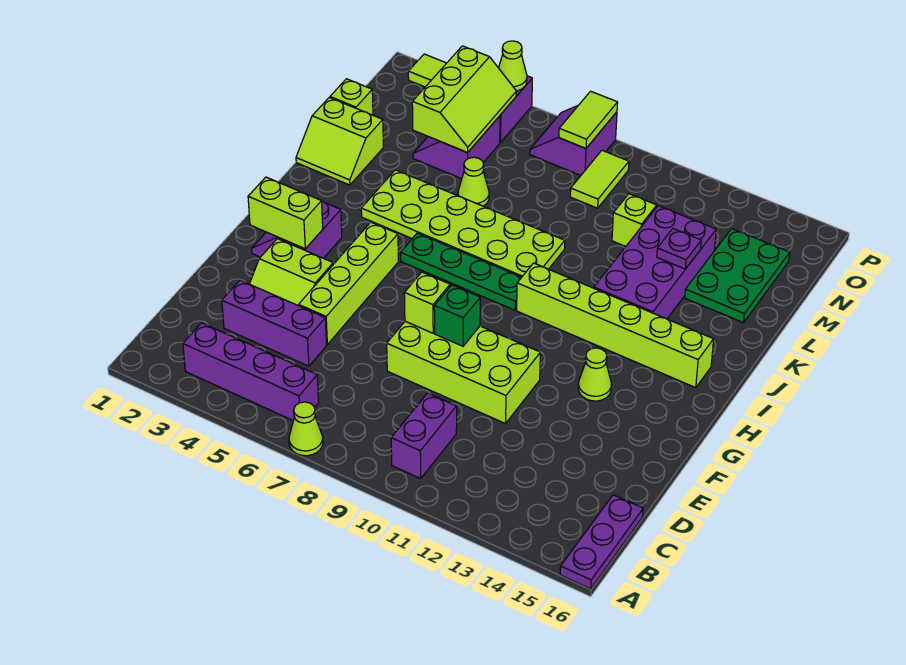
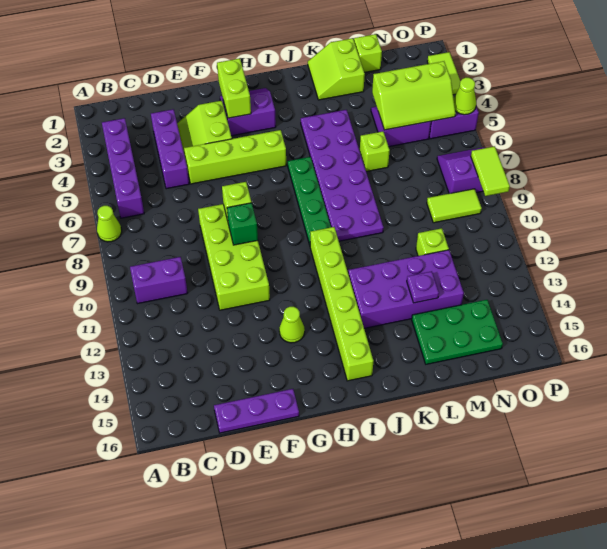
purple 1x3 plate [560,495,643,589] -> purple 1x3 plate moved to [214,389,299,433]
lime 2x6 plate [361,170,565,277] -> purple 2x6 plate [301,110,384,241]
lime 1x1 cone [458,157,489,206] -> lime 1x1 brick [360,131,390,172]
lime 1x2 tile [559,91,618,148] -> lime 1x2 tile turned to [471,146,510,196]

